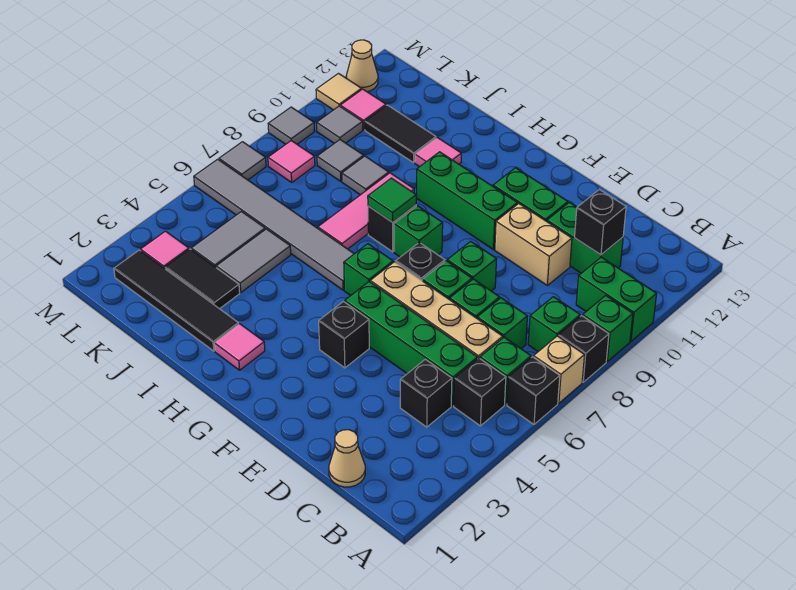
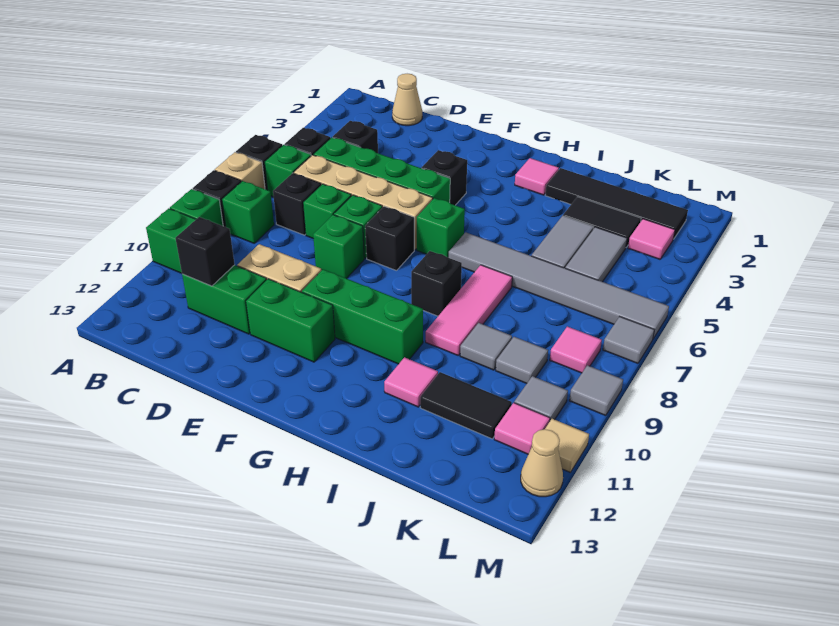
green 1x1 brick [477,298,527,349] -> black 1x1 brick [273,173,321,235]
green 1x1 brick [394,206,443,257] -> none
green 1x1 tile [368,178,416,222] -> none

